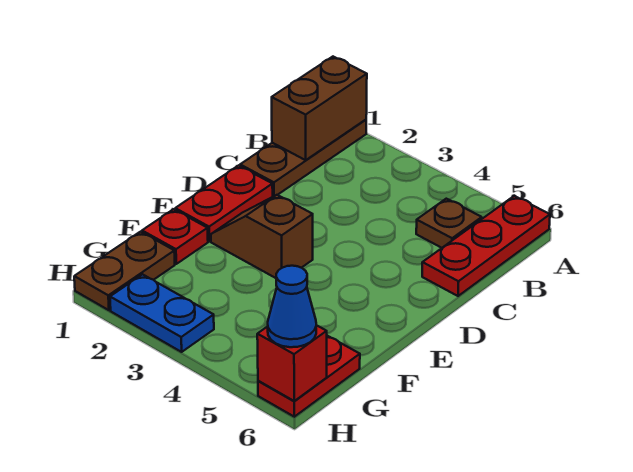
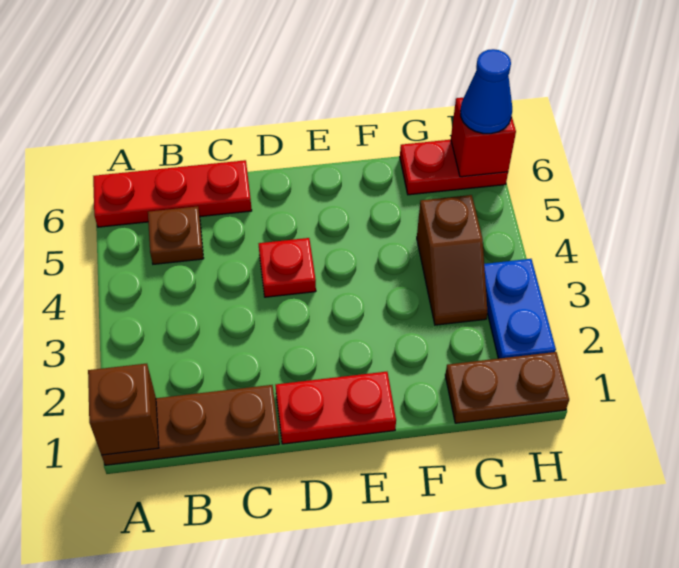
brown 1x2 brick [272,57,367,160] -> brown 1x1 brick [88,364,159,455]
brown 1x2 slope [211,195,313,278] -> brown 1x2 slope moved to [417,195,488,325]
red 1x1 plate [142,209,208,264] -> red 1x1 plate moved to [259,238,316,297]

